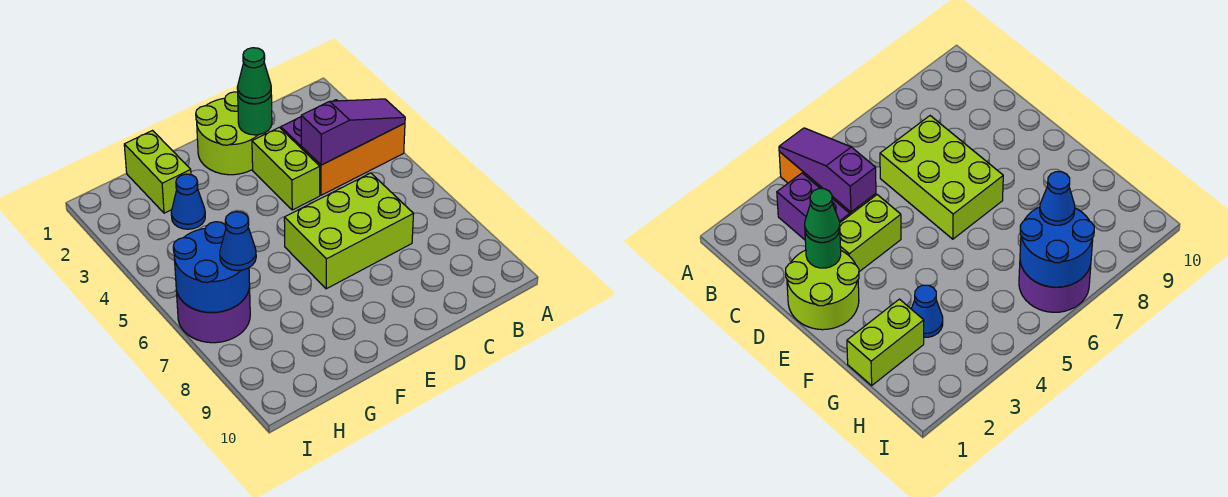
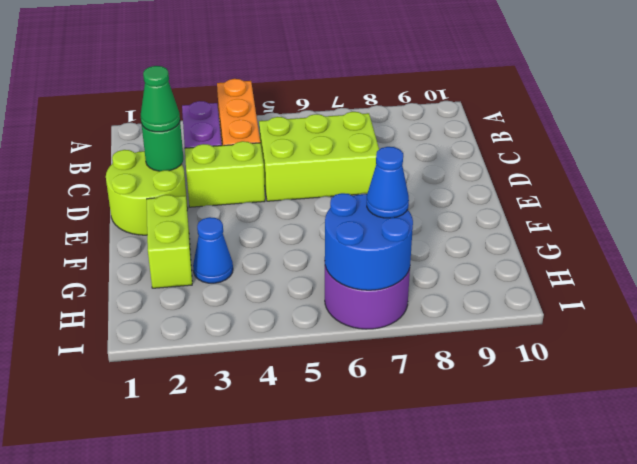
purple 1x3 slope [301,99,405,165] -> none
lime 2x3 brick [284,173,414,289] -> lime 2x3 brick turned to [259,112,379,201]
lime 1x2 brick [124,131,191,213] -> lime 1x2 brick turned to [147,195,192,288]

